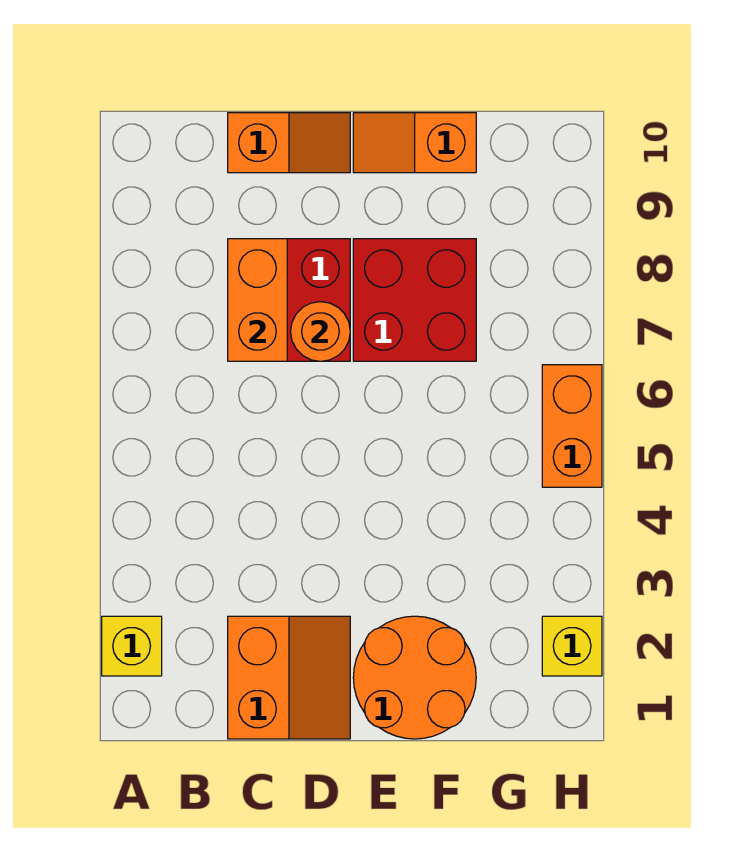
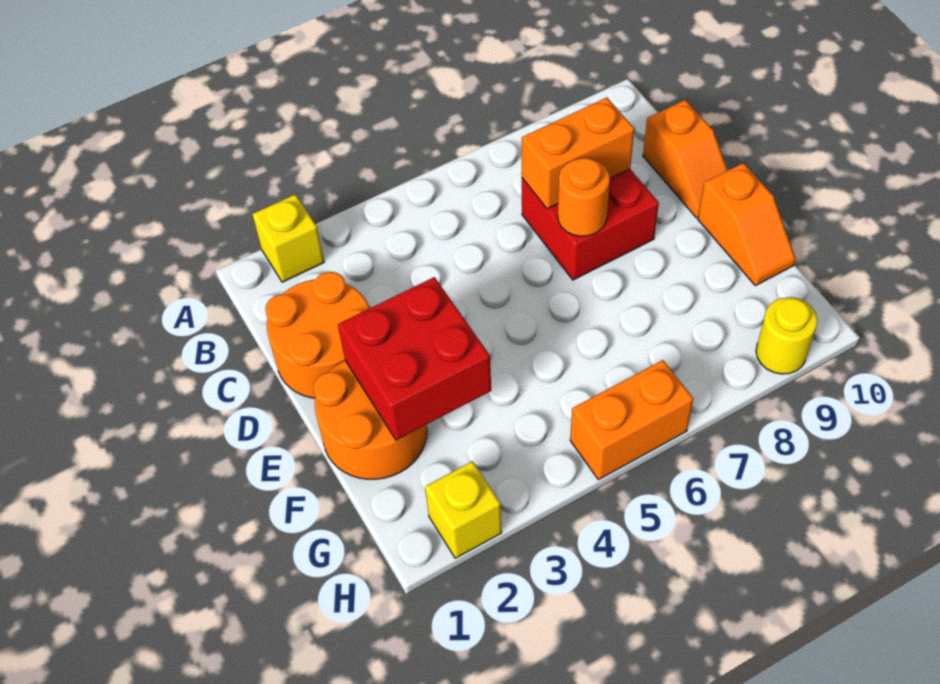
orange 2x2 slope [228,616,350,739] -> orange 2x2 round brick [265,272,369,398]
red 2x2 brick [353,239,476,361] -> red 2x2 brick moved to [338,277,491,440]
orange 1x2 slope [353,113,476,173] -> orange 1x2 slope turned to [698,163,796,286]
none -> yellow 1x1 round brick [756,297,817,374]

